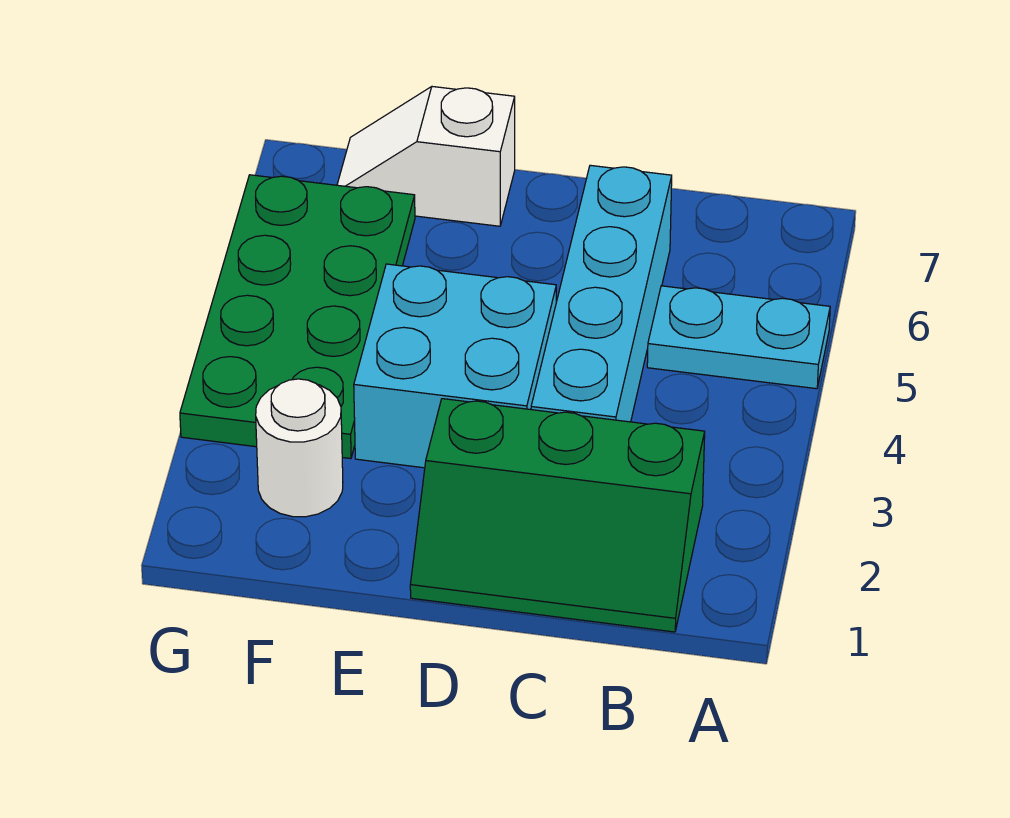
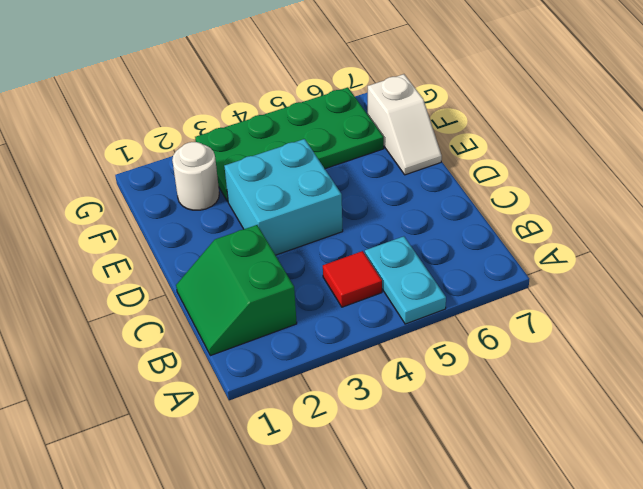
green 2x3 slope [410,399,705,632] -> green 2x2 slope [176,225,297,356]
none -> red 1x1 tile [323,251,382,307]
cyan 1x4 brick [531,165,672,422] -> none
white 1x2 slope [337,87,515,226] -> white 1x2 slope turned to [367,74,442,175]

